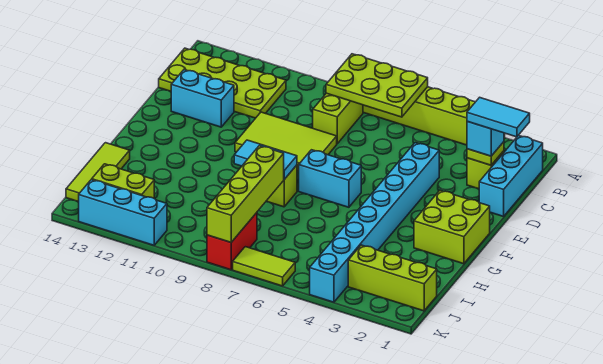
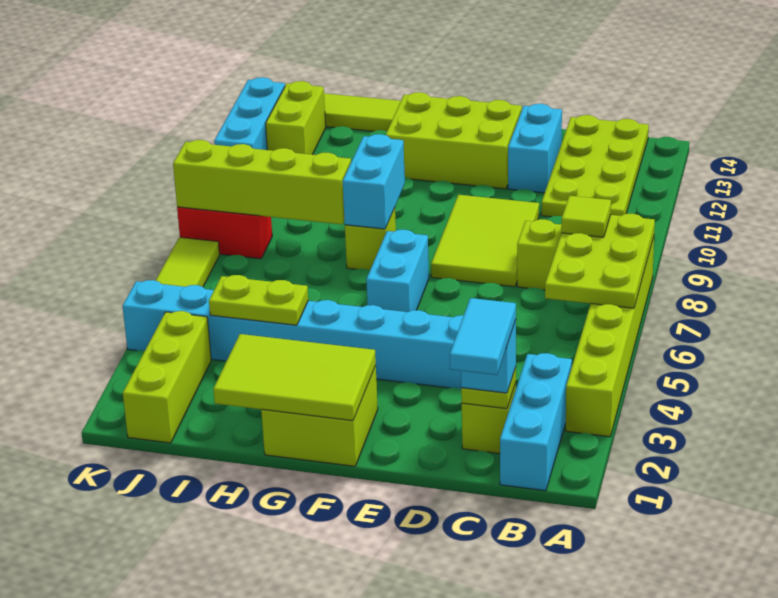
cyan 1x3 brick [479,135,543,217] -> cyan 1x3 brick turned to [500,353,572,491]
none -> lime 1x1 tile [561,196,611,237]
none -> lime 2x3 brick [386,92,522,189]
none -> lime 2x3 tile [213,334,376,421]
cyan 1x2 tile [234,140,297,179] -> cyan 1x2 brick [343,134,405,229]
none -> lime 1x2 plate [209,275,308,325]

